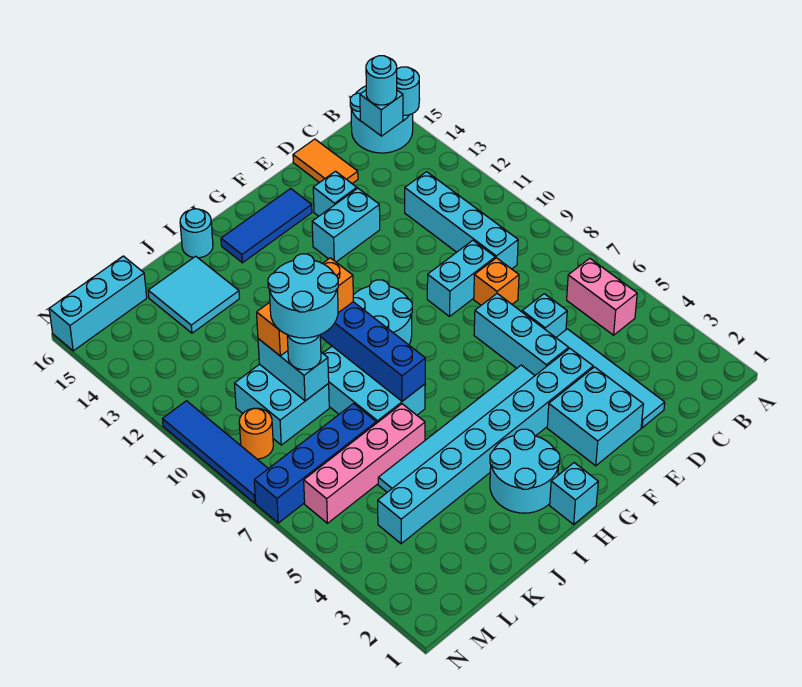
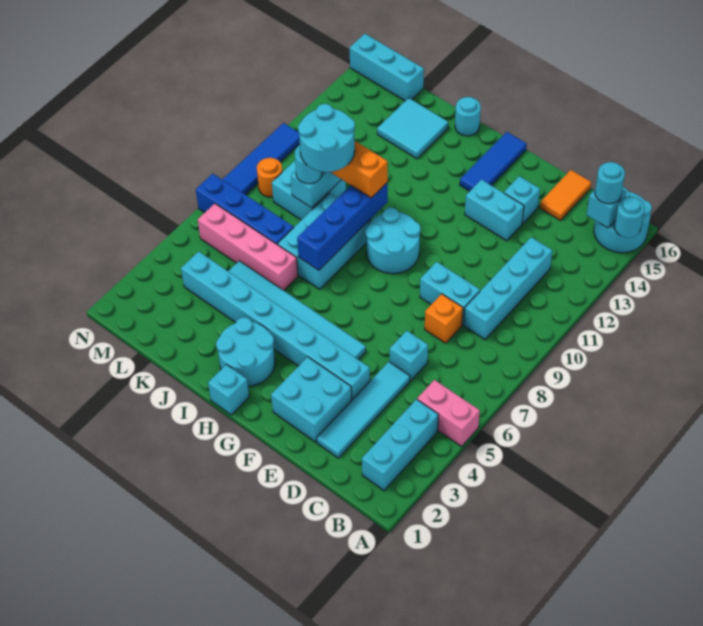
pink 1x2 brick [567,258,637,335] -> pink 1x2 brick turned to [417,380,480,446]
cyan 1x3 brick [474,294,569,375] -> cyan 1x3 brick moved to [362,399,438,491]
blue 1x3 tile [221,188,312,263] -> blue 1x3 tile turned to [460,132,527,191]

